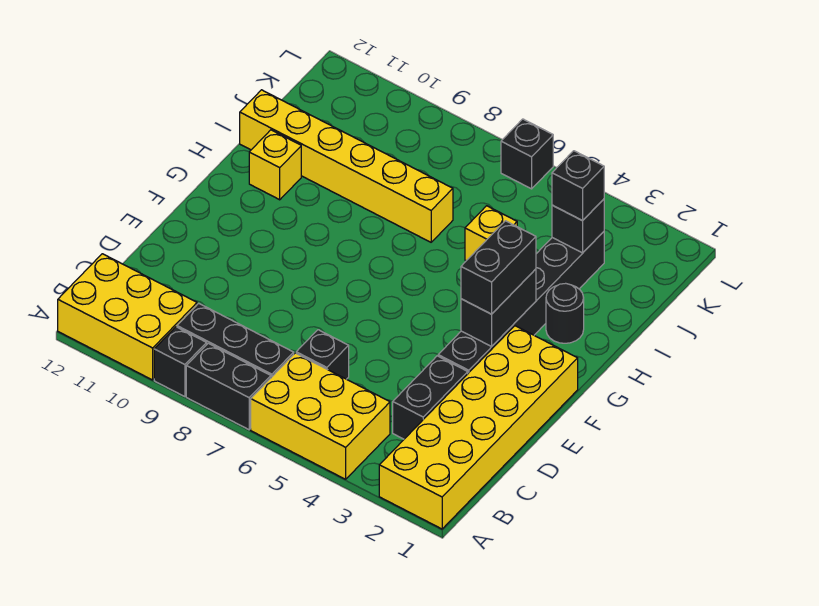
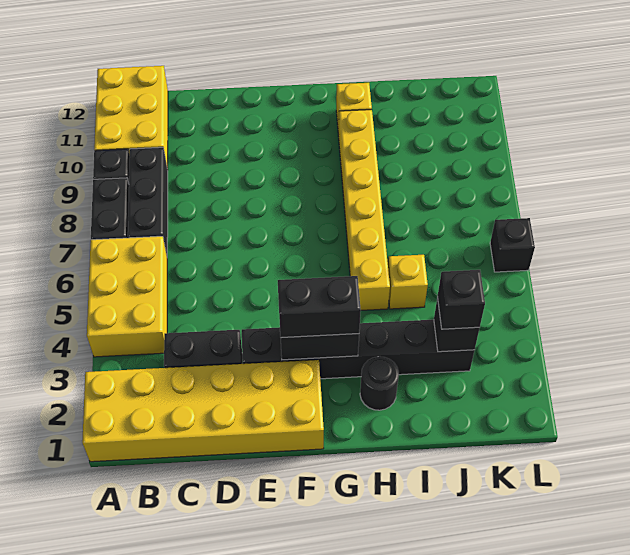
black 1x1 brick [296,330,349,379] -> none
yellow 1x6 brick [240,90,453,242] -> yellow 1x6 brick moved to [338,110,390,310]

